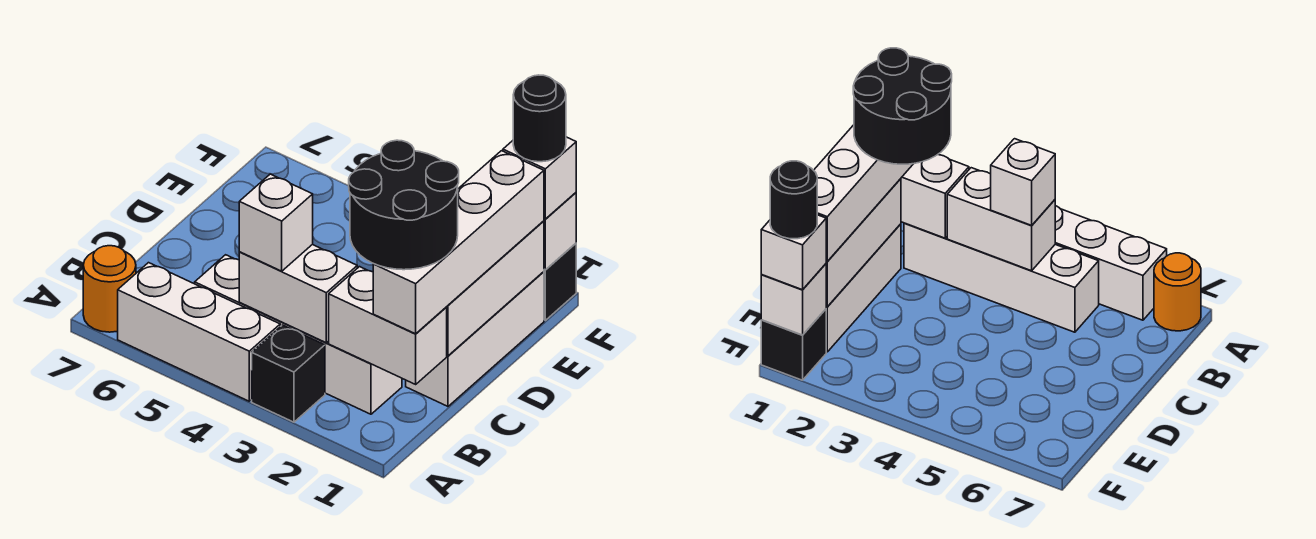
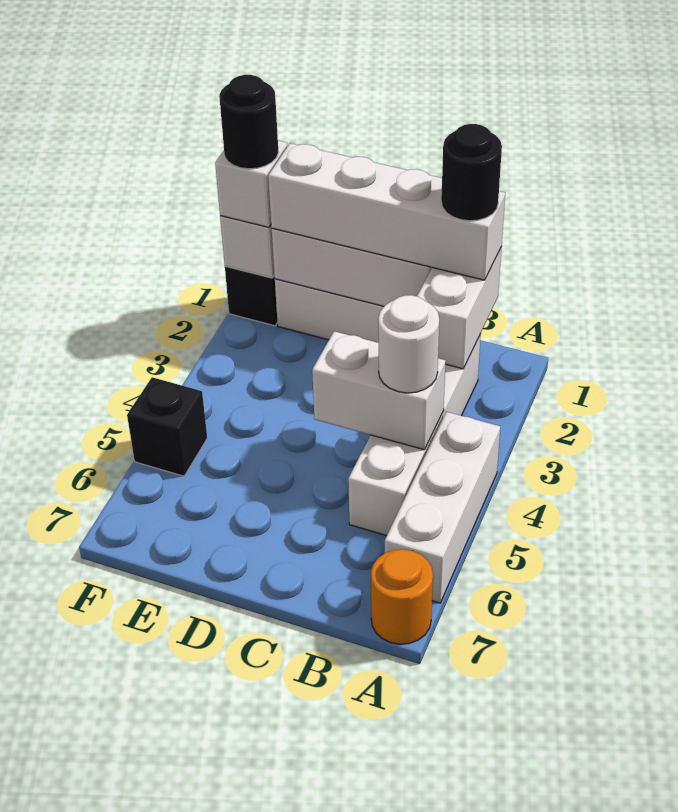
black 1x1 brick [252,325,325,422] -> black 1x1 brick moved to [127,377,207,476]
black 2x2 round brick [349,140,459,270] -> black 1x1 round brick [441,124,502,221]
white 1x2 brick [239,244,357,343] -> white 1x2 brick turned to [312,331,446,450]
white 1x1 brick [239,174,313,271] -> white 1x1 round brick [378,295,439,393]

